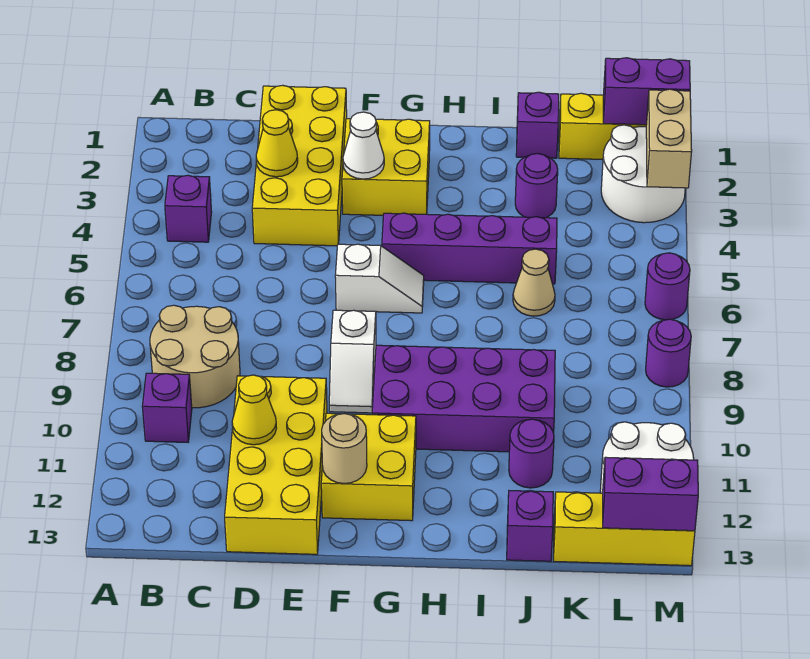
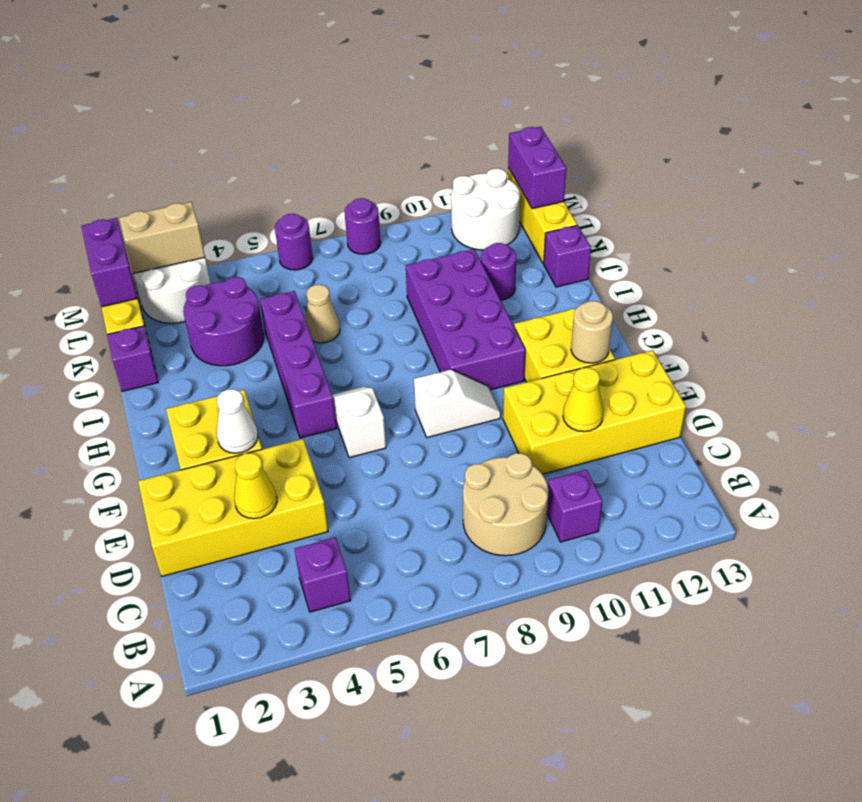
purple 1x1 round brick [515,154,558,218] -> purple 2x2 round brick [183,277,264,366]

